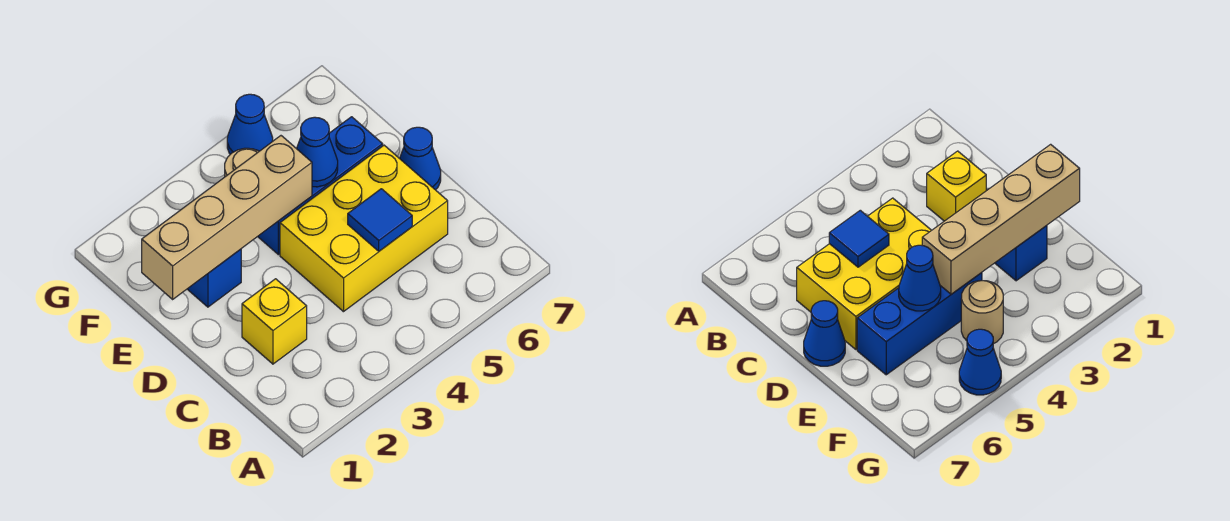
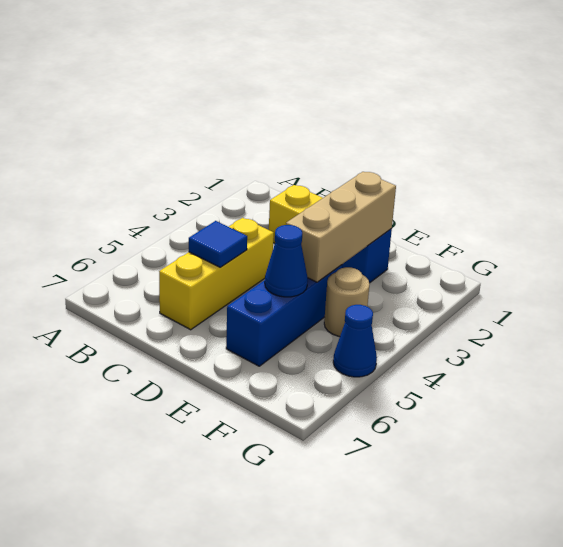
yellow 2x3 brick [280,145,448,312] -> yellow 1x3 brick [159,218,274,330]
blue 1x1 cone [400,127,441,190] -> none
tan 1x4 brick [142,136,312,299] -> tan 1x3 brick [286,172,396,282]

